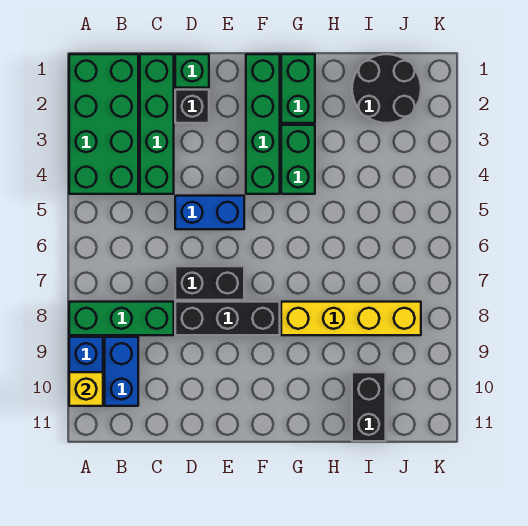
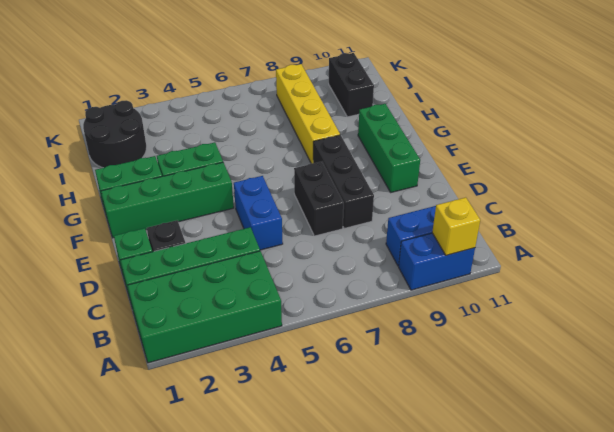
green 1x3 brick [69,302,174,335] -> green 1x3 brick moved to [358,104,420,192]
black 1x2 brick [352,372,386,441] -> black 1x2 brick turned to [329,53,374,117]

